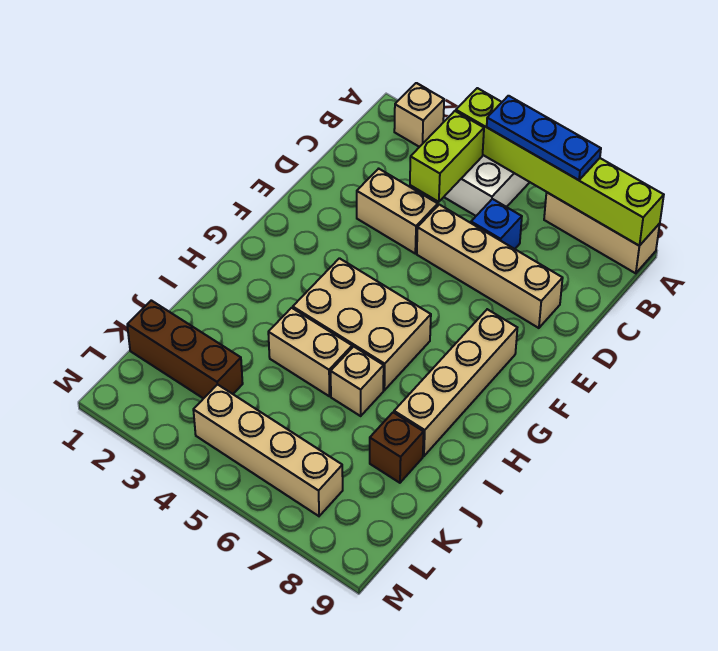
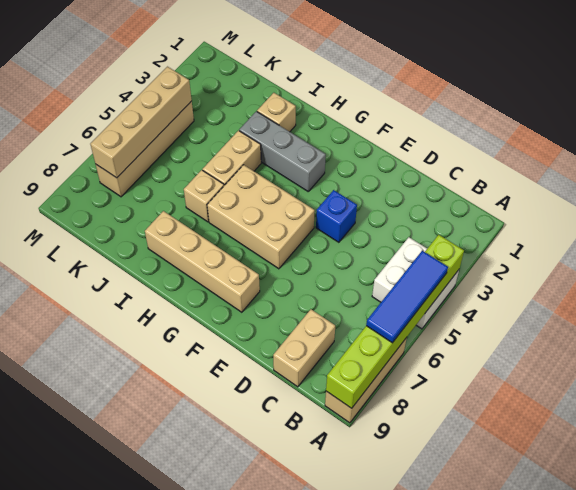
tan 1x1 brick [394,83,444,147] -> tan 1x1 brick moved to [257,93,296,132]
blue 1x3 plate [487,96,601,180] -> blue 1x3 tile [366,251,448,343]
lime 1x2 brick [410,111,484,202] -> none
blue 1x1 brick [471,199,522,249] -> blue 1x1 brick moved to [316,190,357,242]
tan 1x2 brick [357,169,438,253] -> tan 1x2 brick moved to [273,309,335,387]
tan 1x4 brick [417,205,563,328] -> tan 1x4 brick moved to [90,67,192,178]
none -> grey 1x3 brick [239,111,326,191]
tan 2x3 brick [293,258,431,390] -> tan 2x3 brick turned to [207,165,315,269]
brown 1x1 brick [370,412,424,483] -> none
brown 1x3 brick [127,300,243,399] -> none

